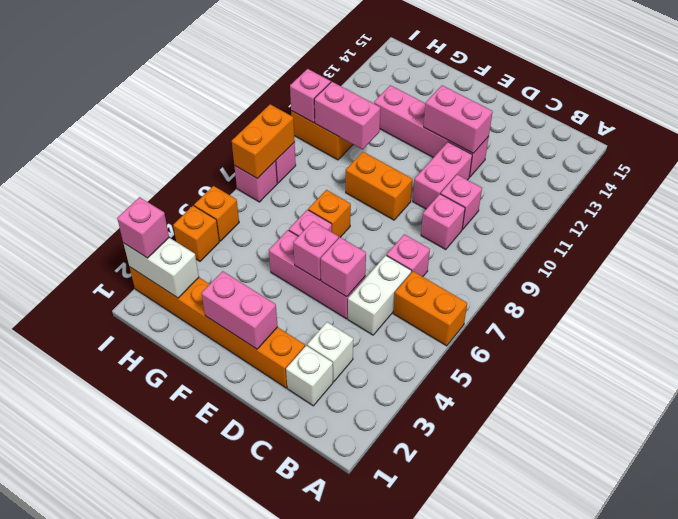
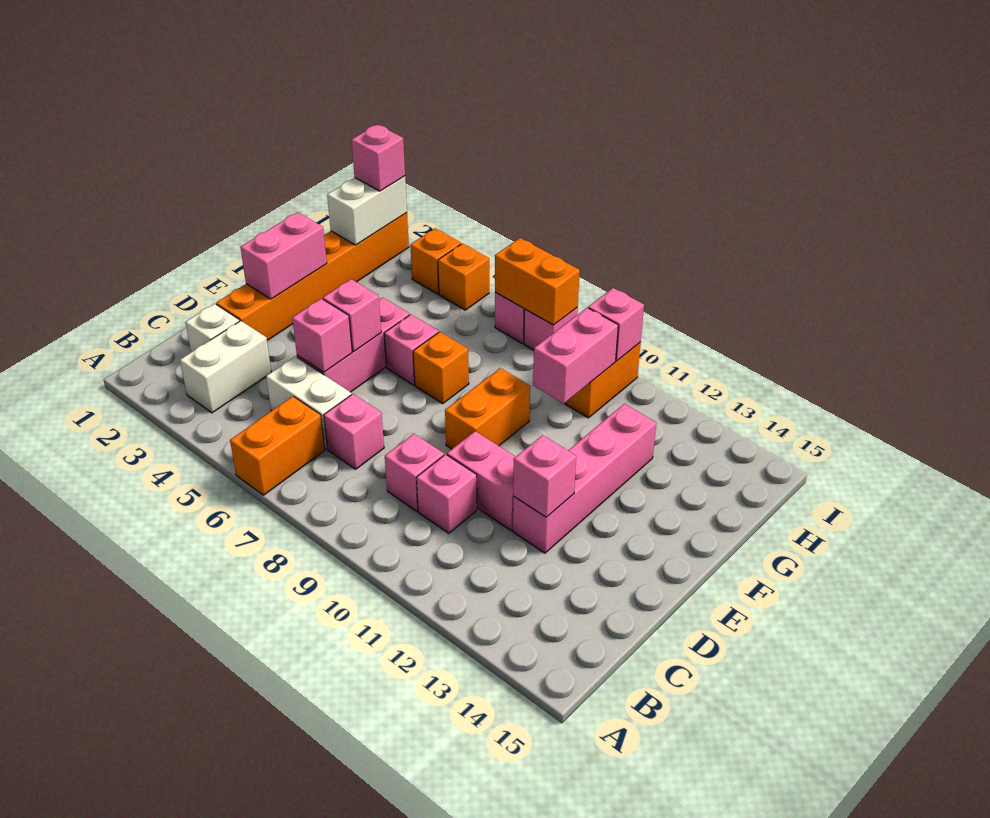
white 1x1 brick [307,322,353,382] -> white 1x2 brick [180,321,271,413]
pink 1x2 brick [424,85,493,153] -> pink 1x1 brick [513,435,576,517]

